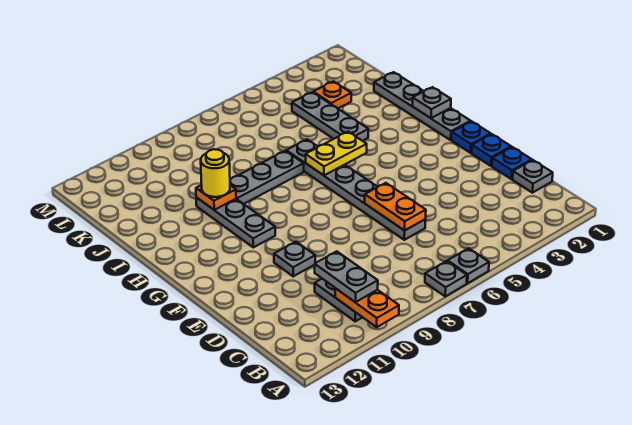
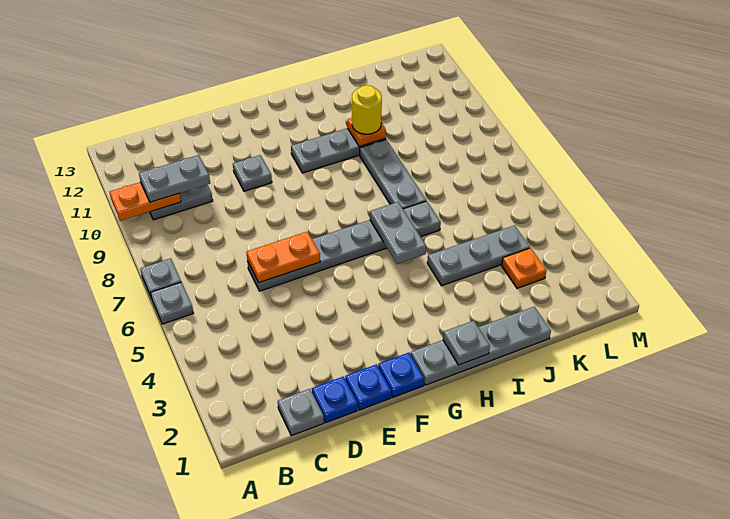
yellow 1x2 plate [306,132,367,175] -> grey 1x2 plate [370,202,426,264]

